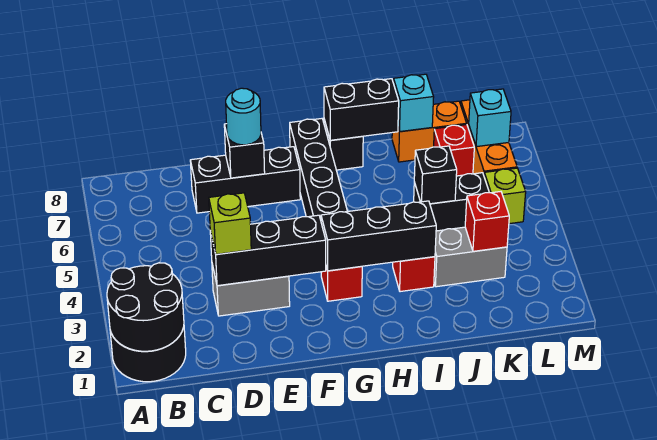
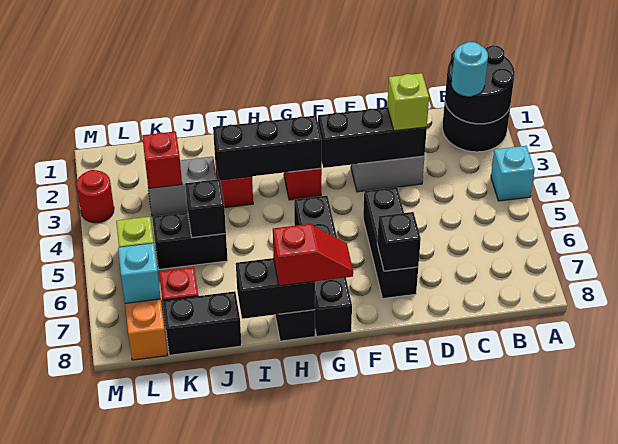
black 1x3 brick [190,147,300,213] -> black 1x3 brick turned to [363,187,418,298]
cyan 1x1 round brick [226,88,261,145] -> cyan 1x1 round brick moved to [452,42,488,96]
none -> red 1x2 slope [273,224,353,286]
orange 1x2 brick [392,101,467,162] -> black 1x2 brick [163,291,241,355]
cyan 1x1 brick [393,74,434,132] -> cyan 1x1 brick moved to [491,146,535,201]
none -> red 1x1 round brick [77,170,114,223]

